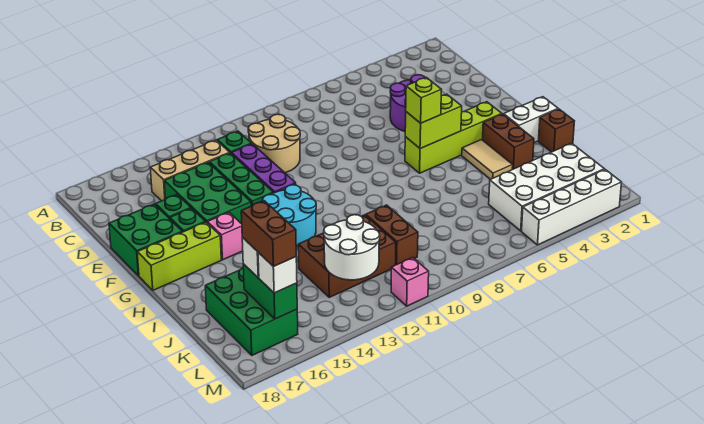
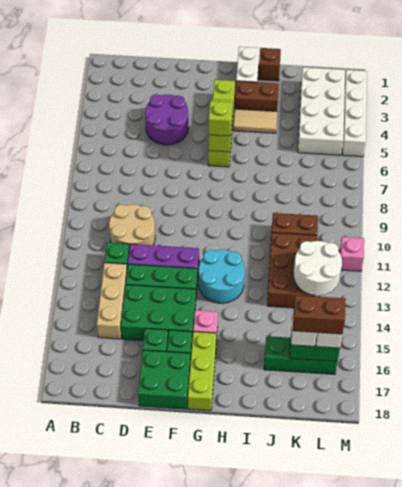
green 2x3 brick [205,268,298,355] -> green 1x3 brick [264,336,337,374]

